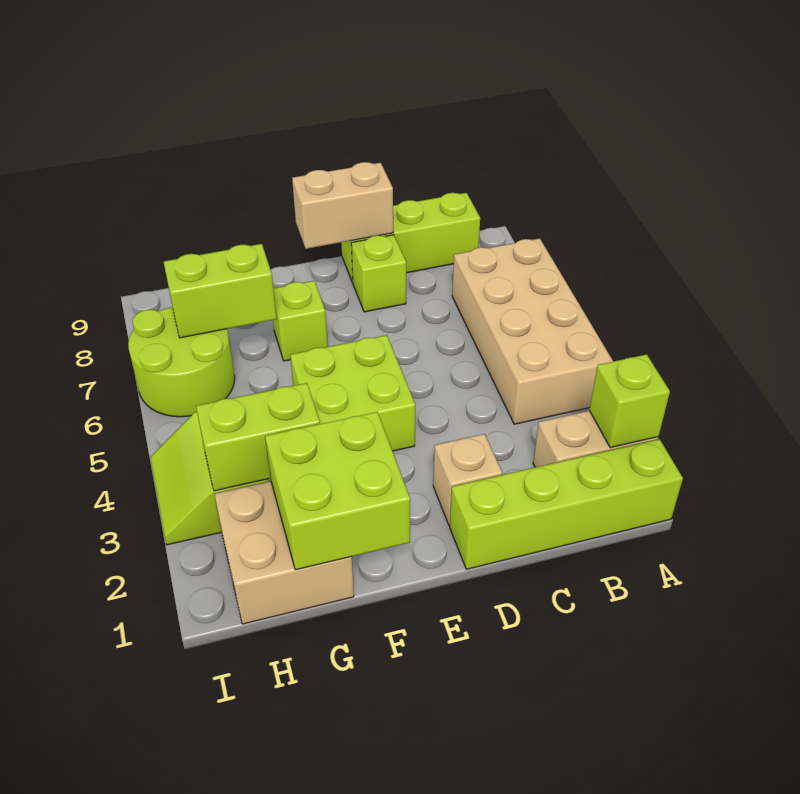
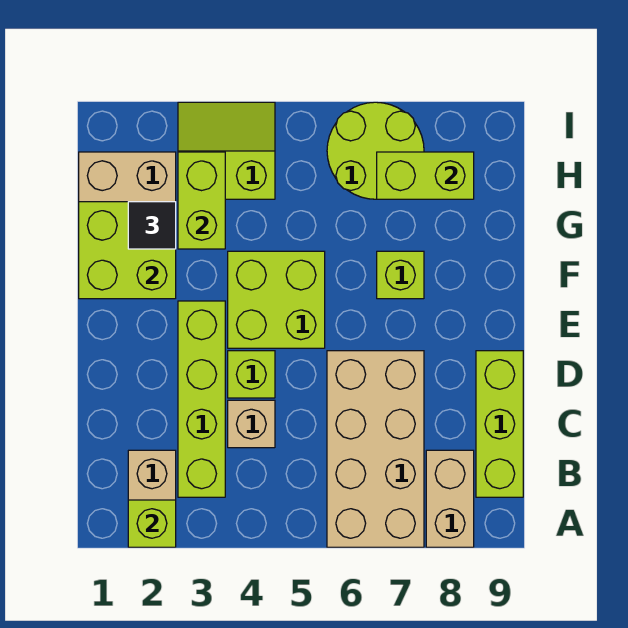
lime 1x4 brick [450,439,683,569] -> lime 1x4 brick moved to [178,301,225,497]
tan 2x4 brick [452,238,613,424] -> tan 2x4 brick turned to [327,351,424,547]
tan 1x1 brick [433,434,502,525] -> tan 1x1 brick moved to [228,400,275,448]
lime 1x1 brick [351,235,406,312] -> lime 1x1 brick moved to [228,351,275,398]
tan 1x2 brick [292,162,393,249] -> tan 1x2 brick moved to [426,450,474,547]
none -> black 1x1 tile [128,202,176,249]
lime 1x2 brick [164,244,277,338] -> lime 1x2 brick turned to [377,152,474,199]

